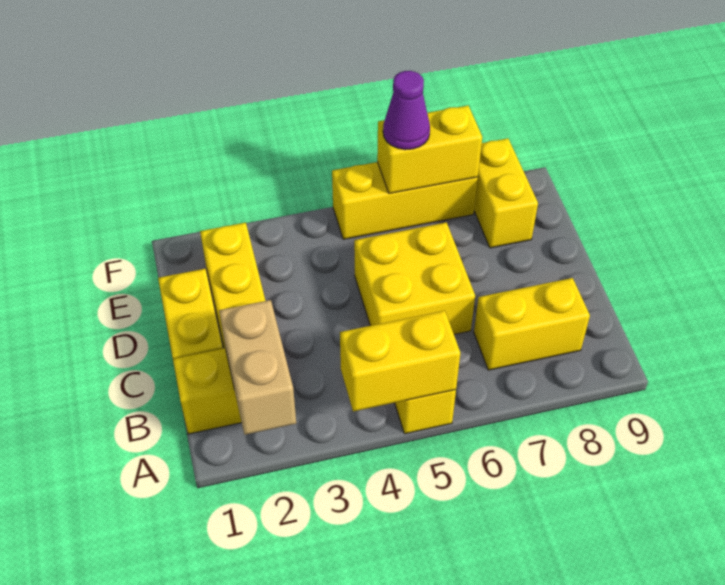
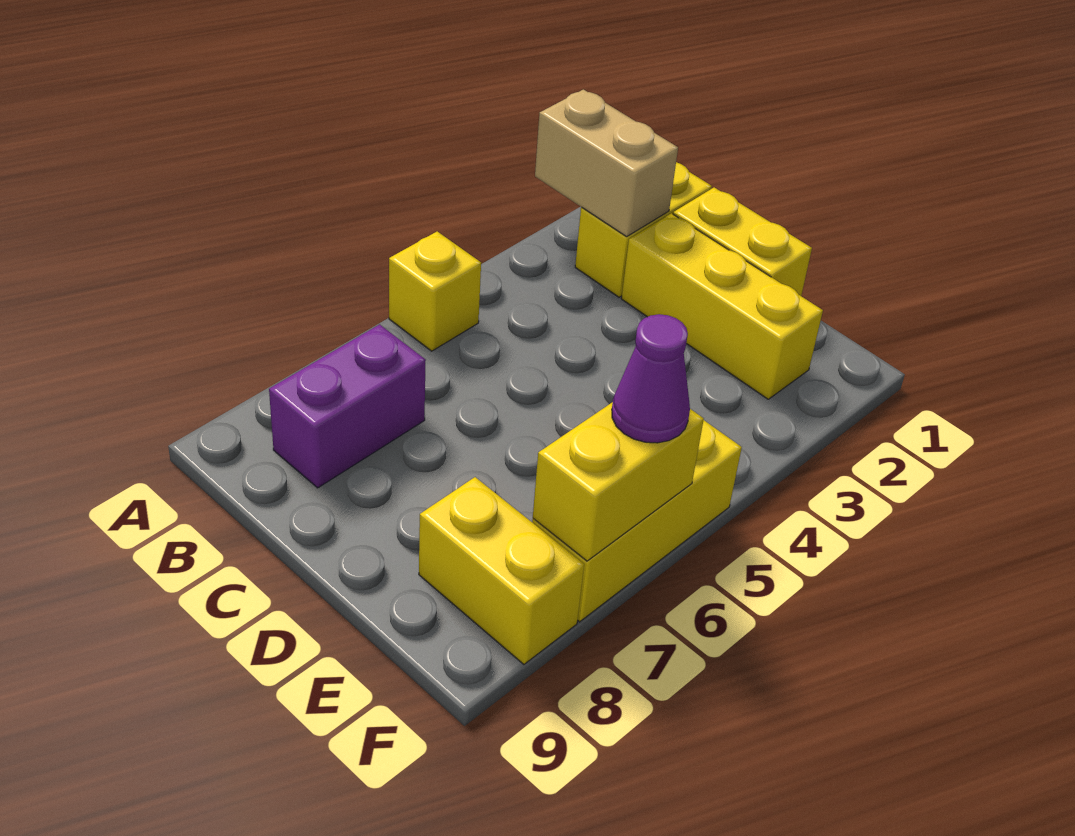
yellow 1x2 brick [340,311,460,412] -> none
yellow 1x2 brick [474,278,590,370] -> purple 1x2 brick [269,324,426,488]
yellow 2x2 brick [354,222,475,334] -> none

